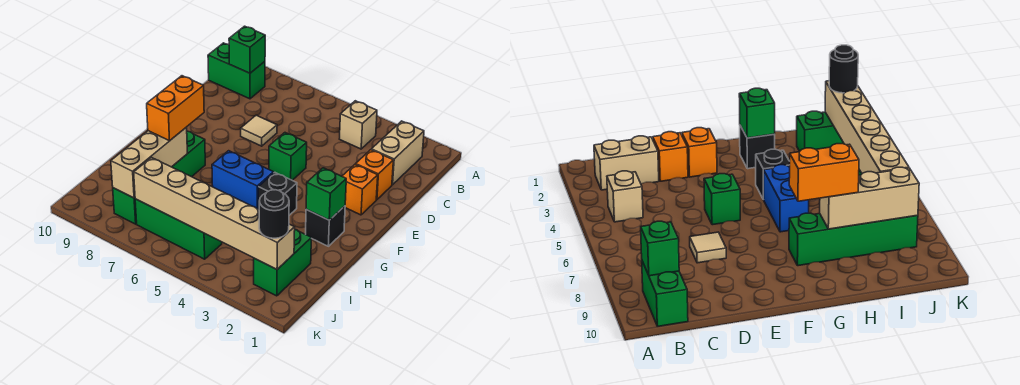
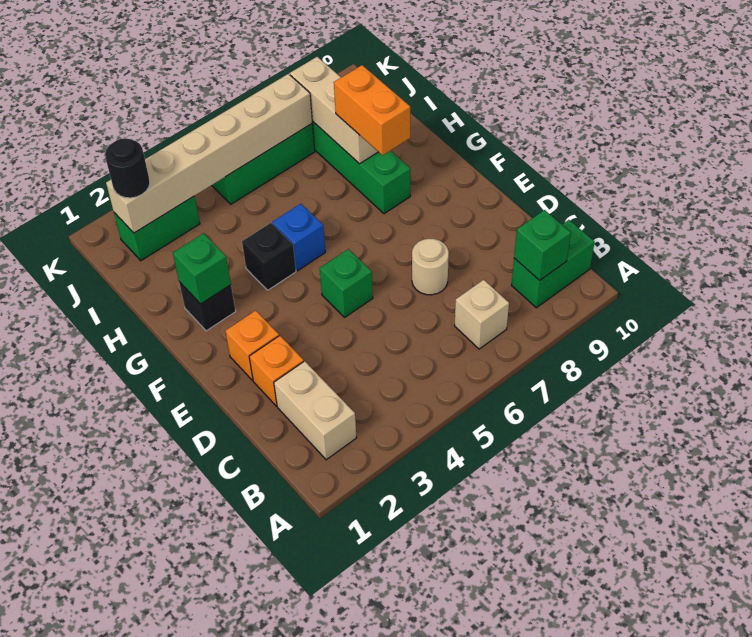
tan 1x1 brick [340,101,377,149] -> tan 1x1 brick moved to [454,280,509,349]
tan 1x1 tile [241,115,277,146] -> tan 1x1 round brick [412,239,449,295]
blue 1x2 brick [212,151,274,209] -> blue 1x1 brick [272,204,325,271]
green 1x2 brick [254,230,311,296] -> green 1x2 brick turned to [114,196,200,261]

